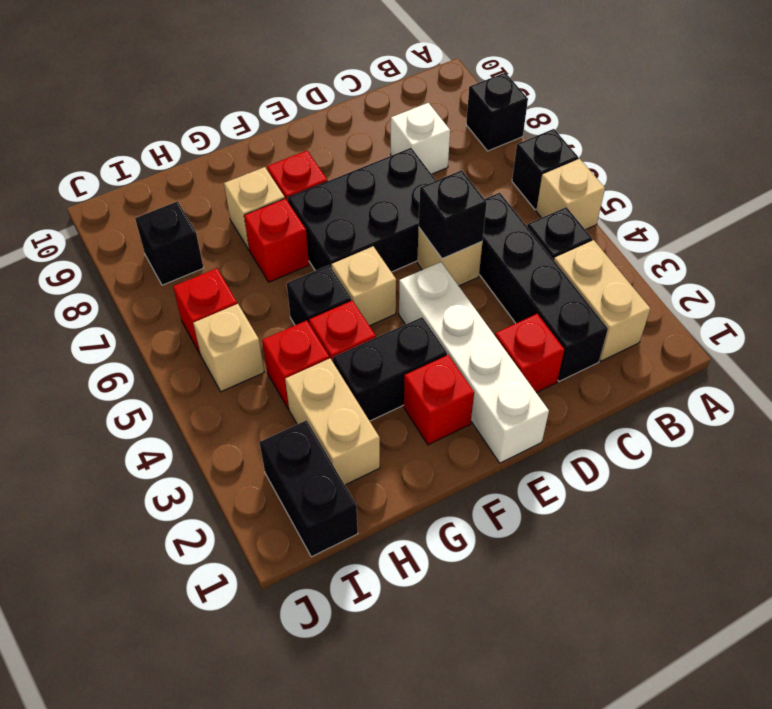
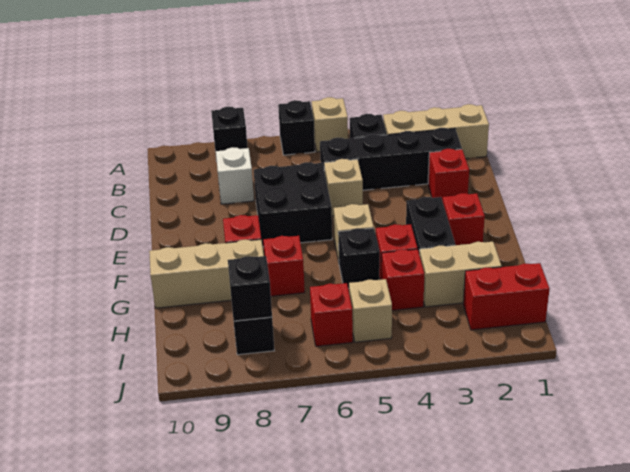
tan 1x2 brick [554,240,650,361] -> tan 1x3 brick [383,104,489,158]
black 1x1 brick [419,170,487,259] -> black 1x1 brick moved to [228,256,272,321]
black 2x3 brick [288,148,436,272] -> black 2x2 brick [254,162,332,247]
white 1x4 brick [399,262,549,463] -> none
tan 1x1 brick [224,167,285,249] -> tan 1x3 brick [149,240,264,308]
black 1x2 brick [260,420,358,557] -> red 1x2 brick [463,263,550,330]

